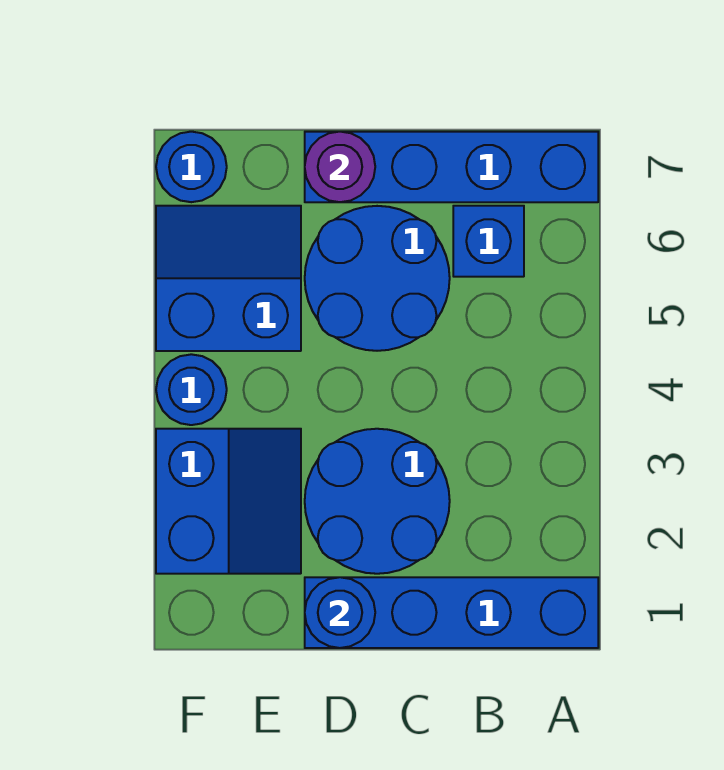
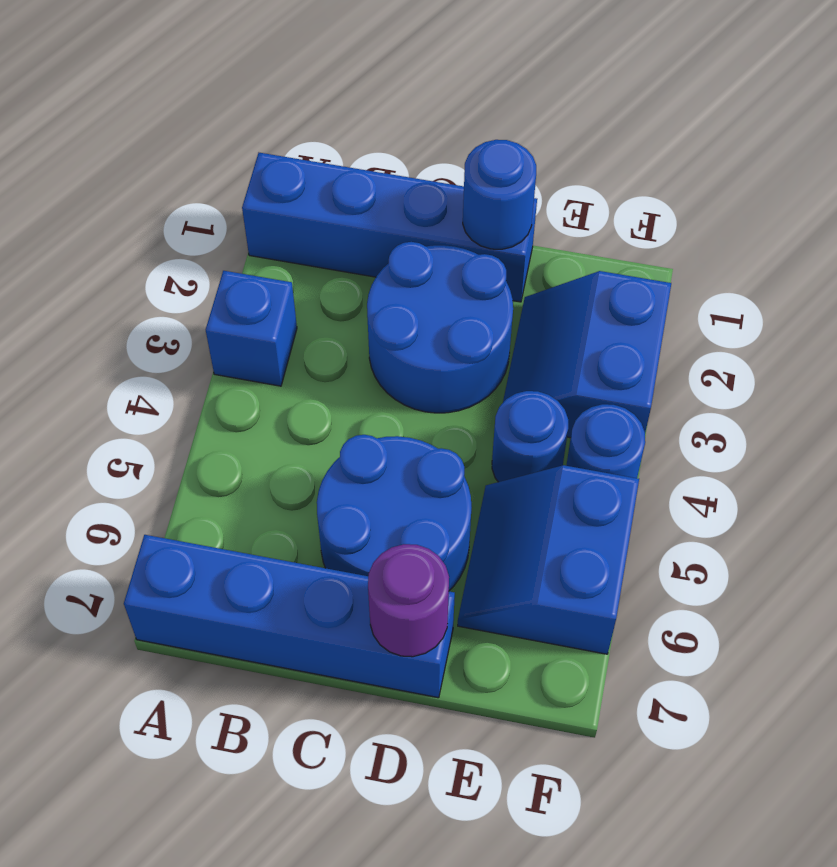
blue 1x1 brick [453,206,524,277] -> blue 1x1 brick moved to [206,271,297,386]
blue 2x2 slope [156,206,301,351] -> blue 2x2 slope turned to [458,465,639,654]
blue 1x1 round brick [156,132,227,202] -> blue 1x1 round brick moved to [492,391,568,482]

